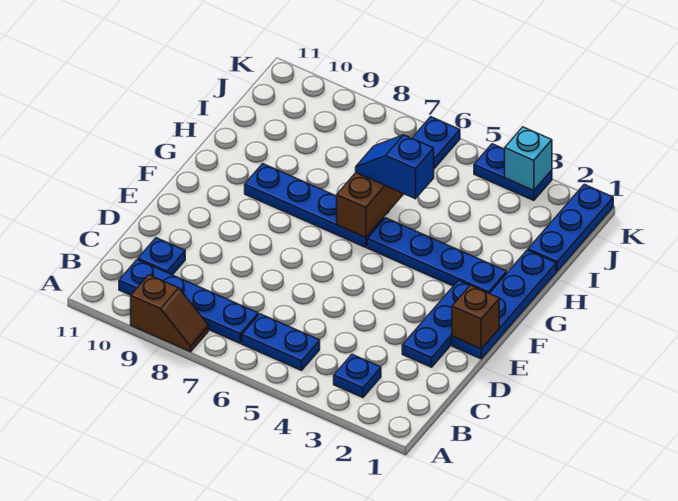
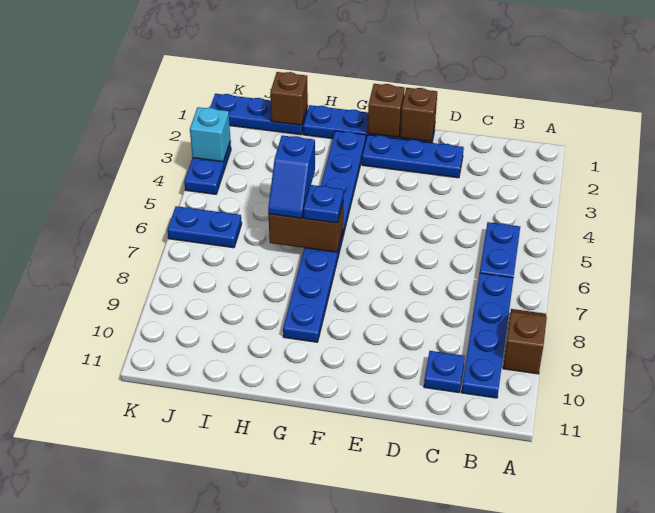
blue 1x1 plate [334,354,381,398] -> blue 1x1 plate moved to [304,185,344,223]
none -> brown 1x1 brick [368,84,405,137]
none -> brown 1x1 brick [270,72,308,125]

